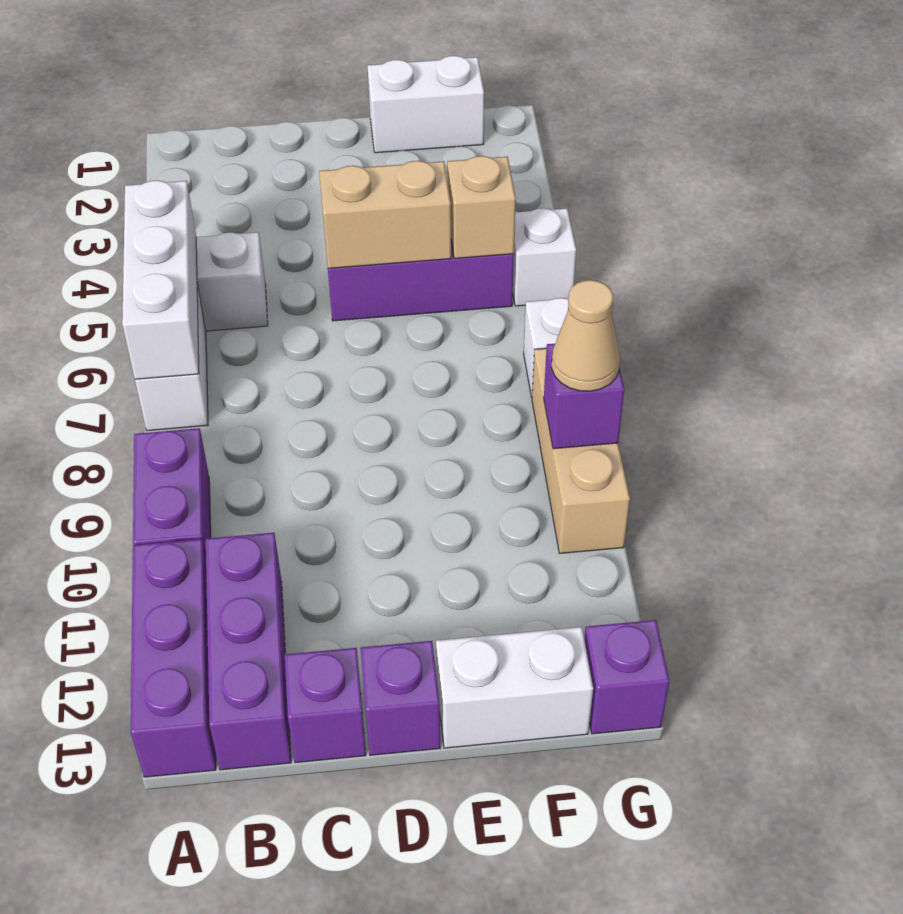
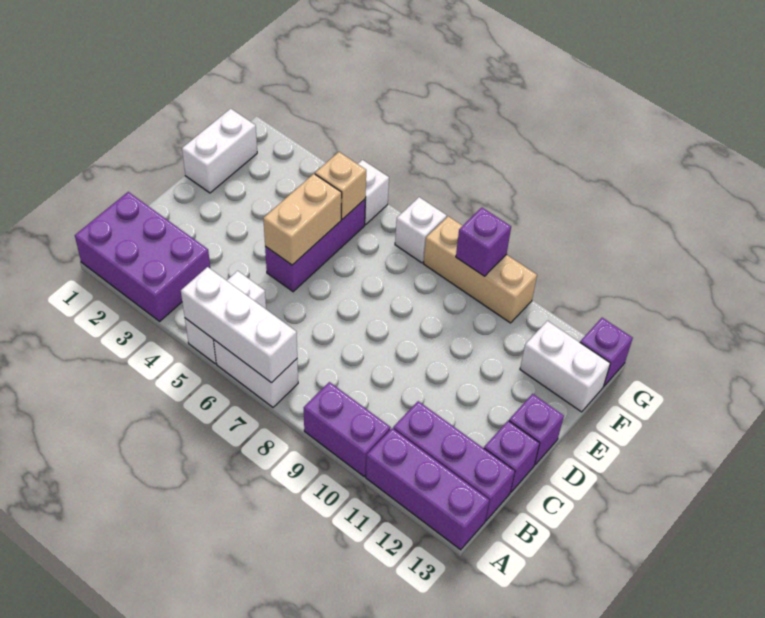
none -> purple 2x3 brick [75,192,210,321]
white 1x2 brick [436,627,593,748] -> white 1x2 brick turned to [520,321,610,412]
tan 1x1 cone [552,280,620,391] -> none

